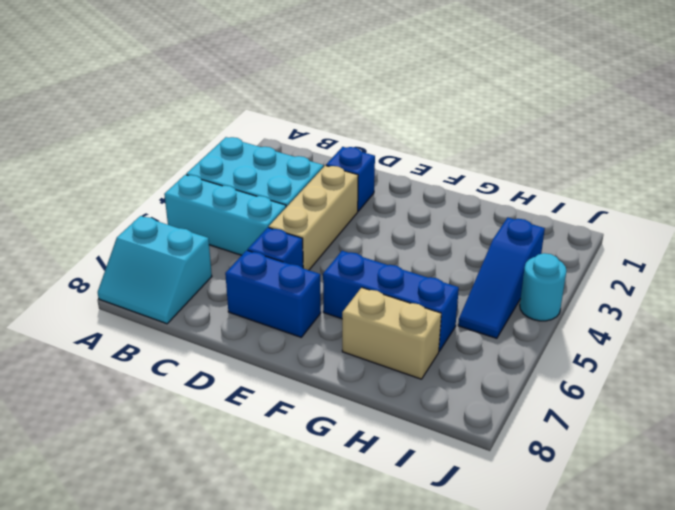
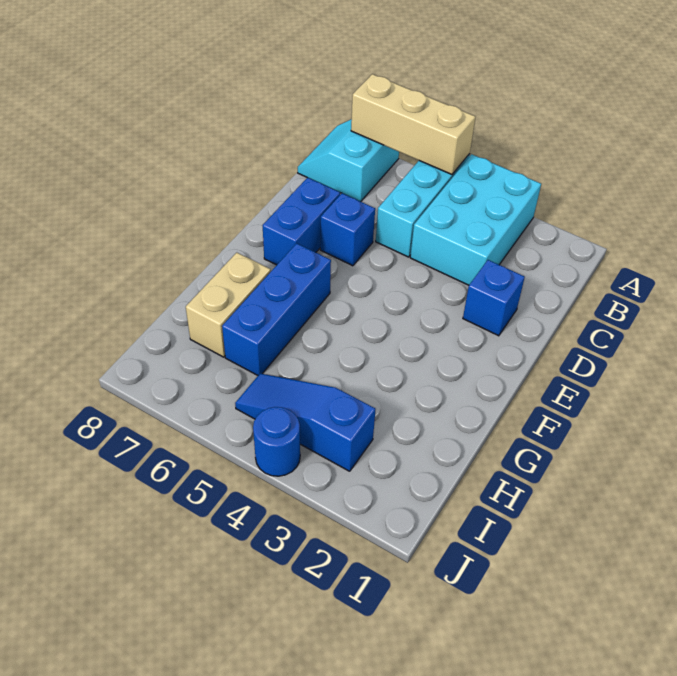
tan 1x3 brick [269,166,358,270] -> tan 1x3 brick moved to [351,74,476,174]
cyan 1x1 round brick [520,253,567,321] -> blue 1x1 round brick [253,407,300,476]

